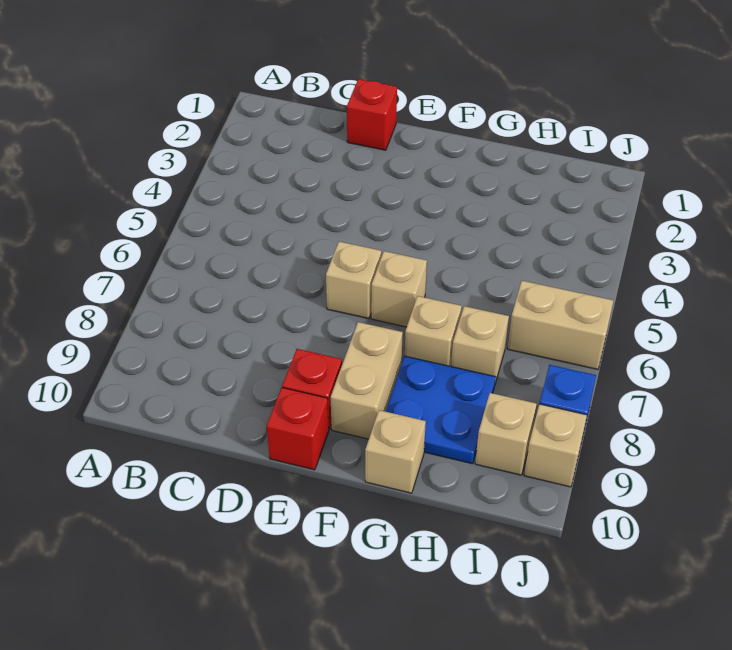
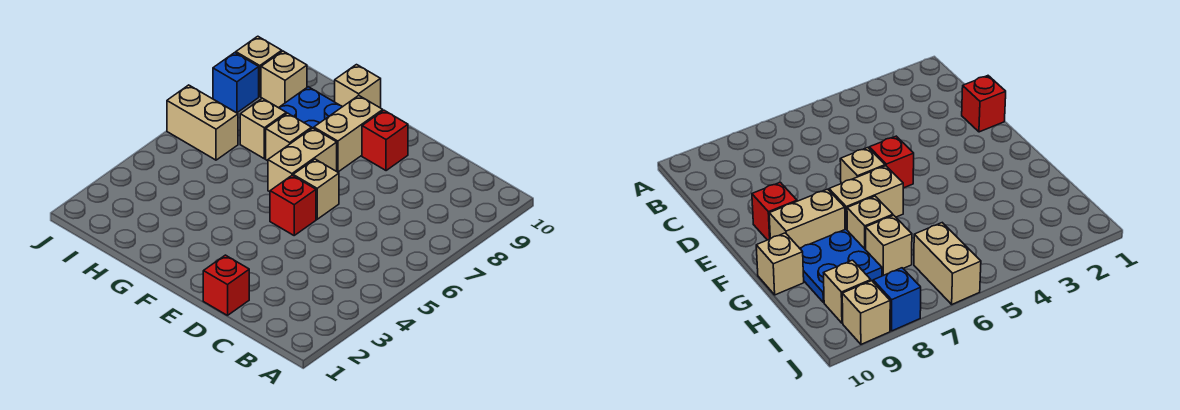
red 1x1 brick [267,387,329,470] -> red 1x1 brick moved to [270,175,316,235]
tan 1x1 brick [371,251,427,327] -> tan 1x2 brick [268,128,337,192]

